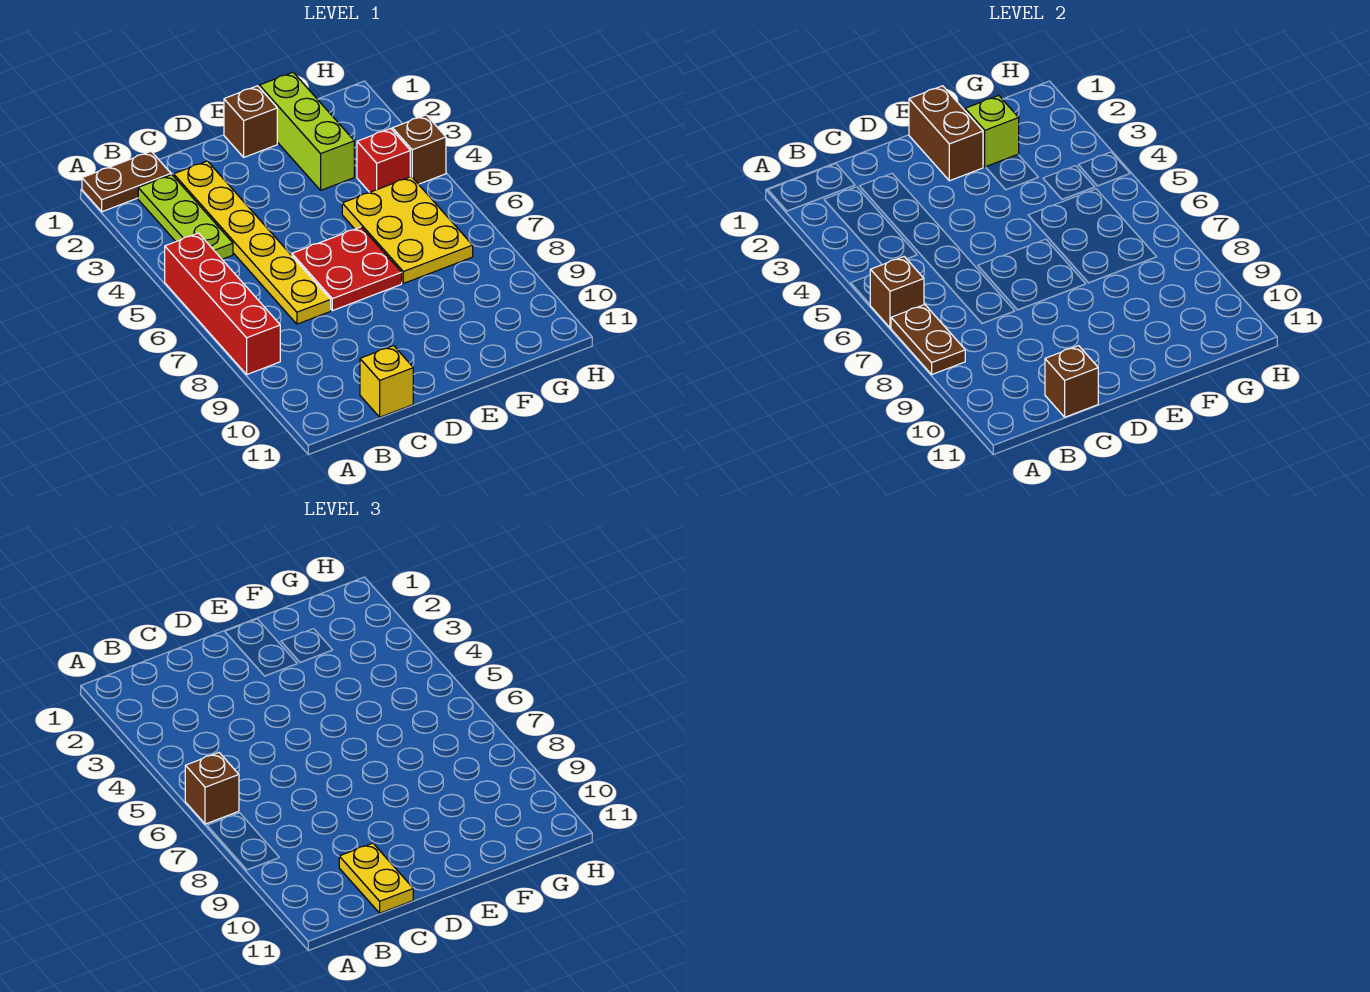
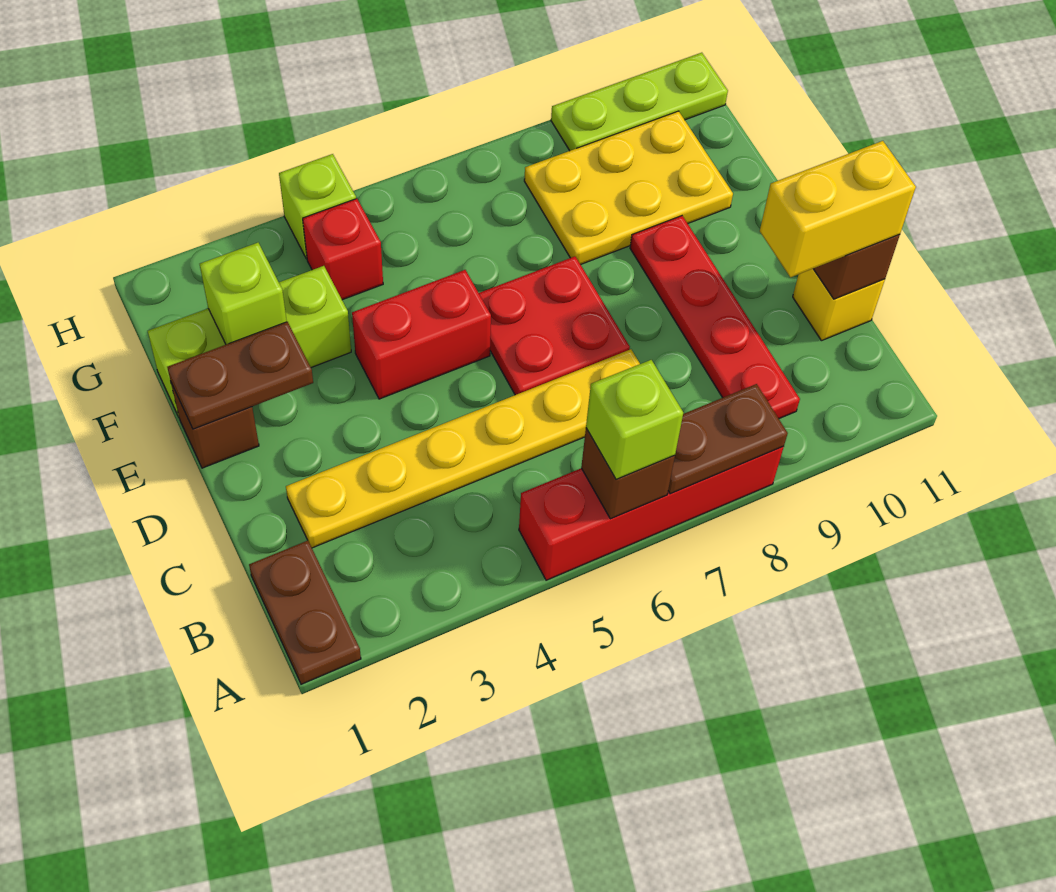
brown 1x1 brick [185,753,239,824] -> lime 1x1 brick [586,360,684,480]
lime 1x3 plate [138,175,233,259] -> lime 1x3 plate moved to [551,53,728,151]
none -> red 1x4 plate [630,216,800,419]
yellow 1x2 plate [339,843,413,913] -> yellow 1x2 brick [760,141,916,277]
brown 1x2 brick [909,86,983,181] -> brown 1x2 plate [167,322,313,429]
none -> red 1x2 brick [352,270,491,399]
yellow 2x3 plate [342,177,473,283] -> yellow 2x3 plate moved to [524,111,733,265]
brown 1x1 brick [392,115,446,184] -> lime 1x1 brick [279,154,356,259]

